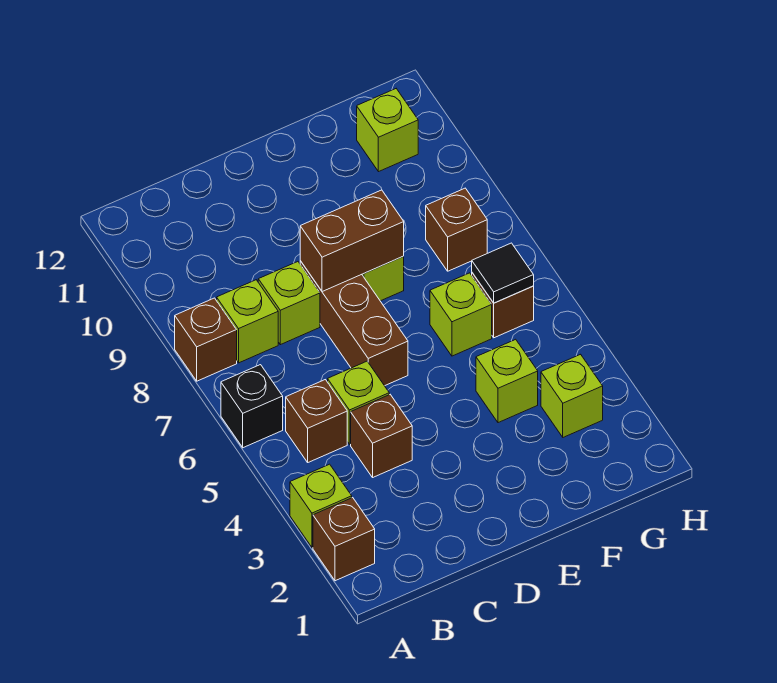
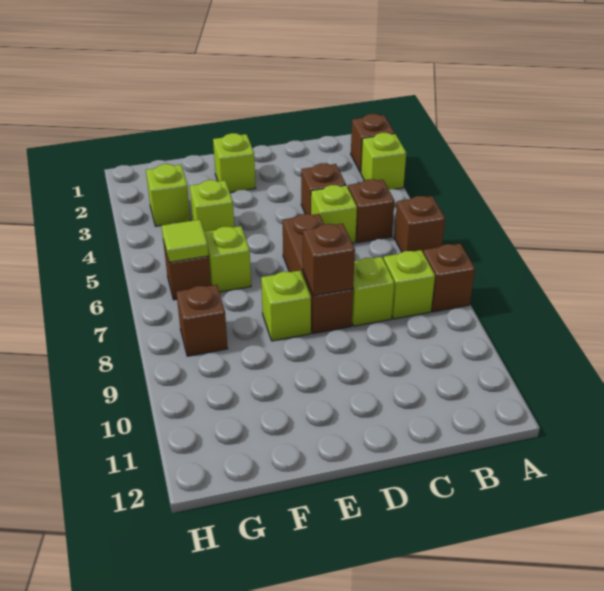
black 1x1 brick [221,365,283,448] -> brown 1x1 brick [394,196,445,252]
brown 1x2 brick [300,190,404,292] -> brown 1x1 brick [303,224,355,296]
black 1x1 tile [472,243,534,303] -> lime 1x1 tile [162,220,209,262]
lime 1x1 brick [357,89,418,172] -> lime 1x1 brick moved to [213,133,255,192]

